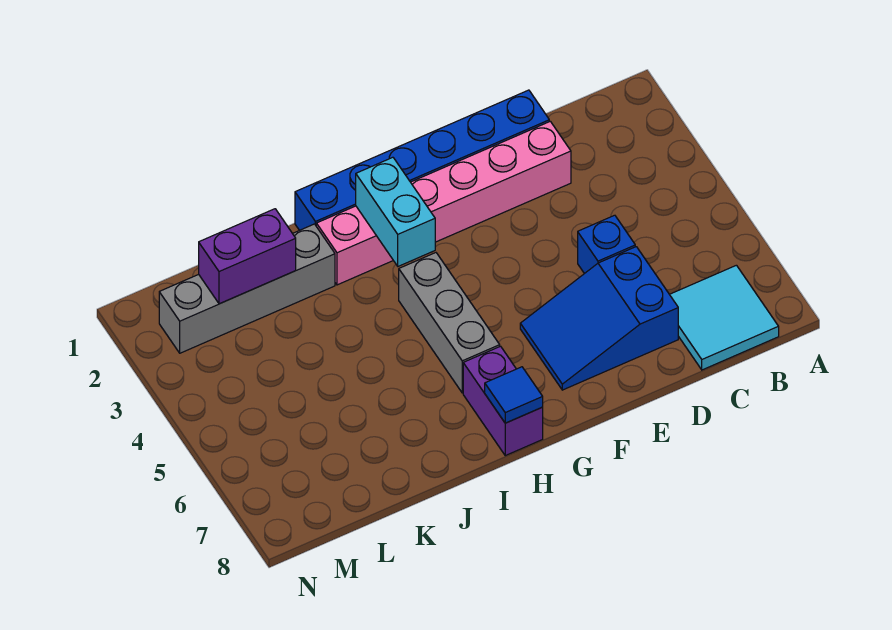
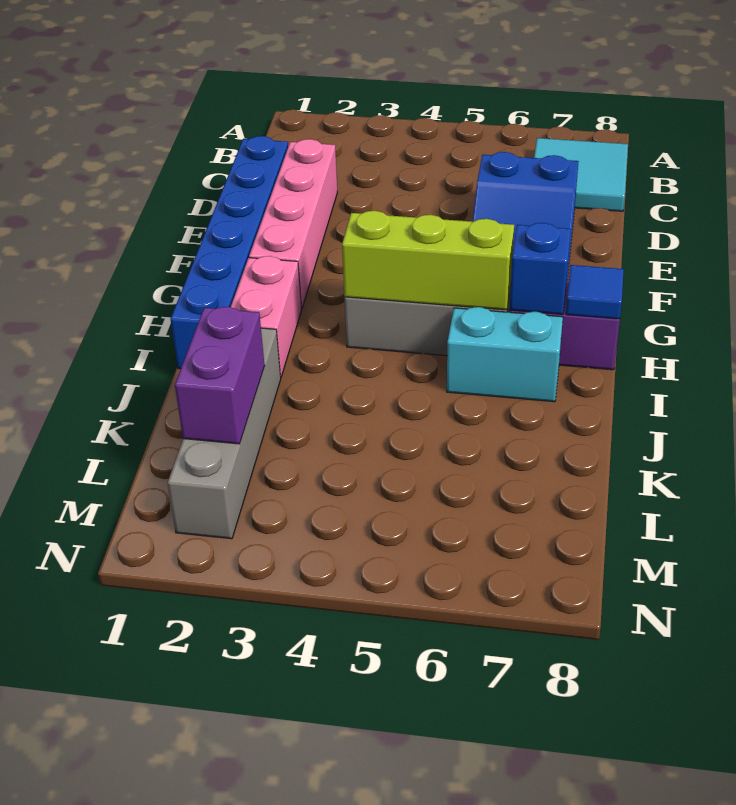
blue 1x1 brick [578,215,635,274] -> blue 1x1 brick moved to [510,223,571,314]
cyan 1x2 brick [356,157,435,266] -> cyan 1x2 brick moved to [447,307,563,402]
none -> lime 1x3 brick [342,211,514,310]

